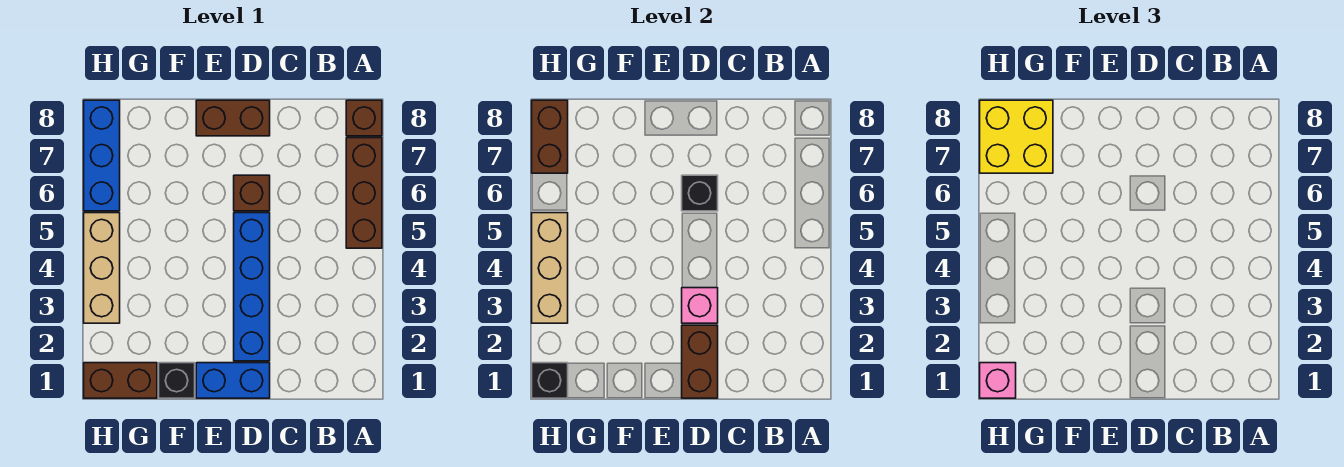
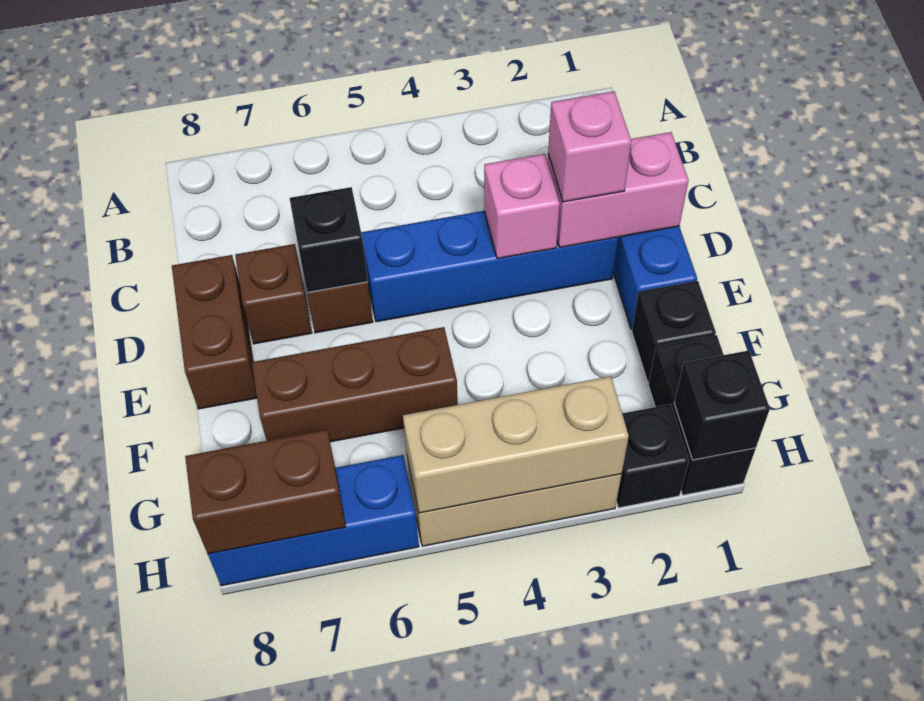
brown 1x3 brick [346,138,382,248] -> brown 1x3 brick moved to [252,327,458,442]
brown 1x1 brick [346,100,382,136] -> brown 1x1 brick moved to [235,244,312,344]
brown 1x2 brick [682,325,718,398] -> pink 1x2 brick [548,132,689,247]
brown 1x2 brick [84,363,157,398] -> black 1x2 brick [648,335,756,495]
yellow 2x2 brick [980,100,1053,173] -> none
pink 1x1 brick [980,363,1016,398] -> pink 1x1 brick moved to [548,91,631,202]
none -> black 1x1 brick [617,404,689,508]

